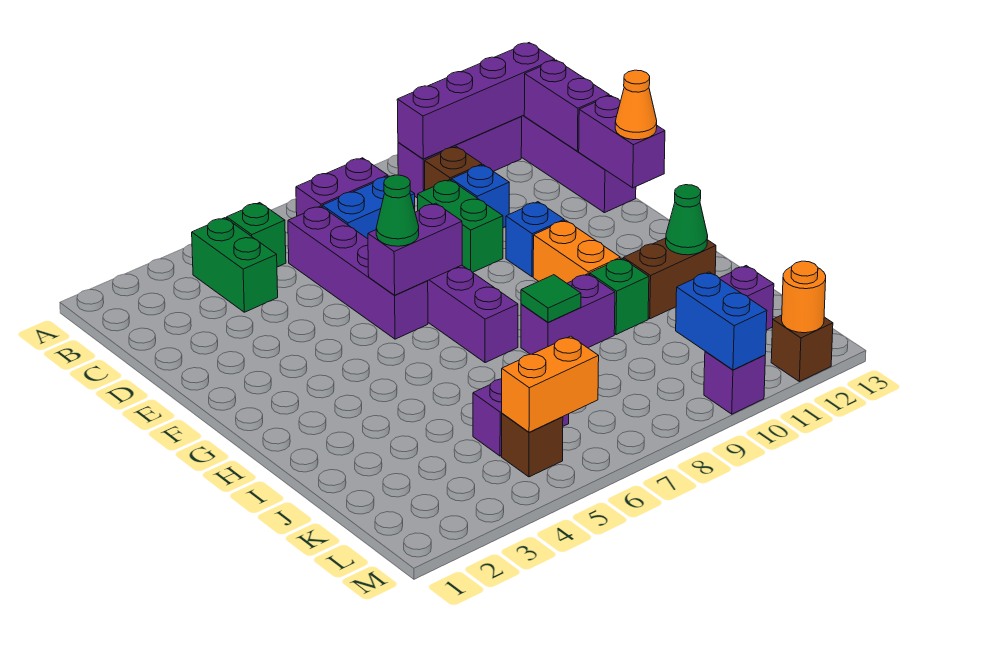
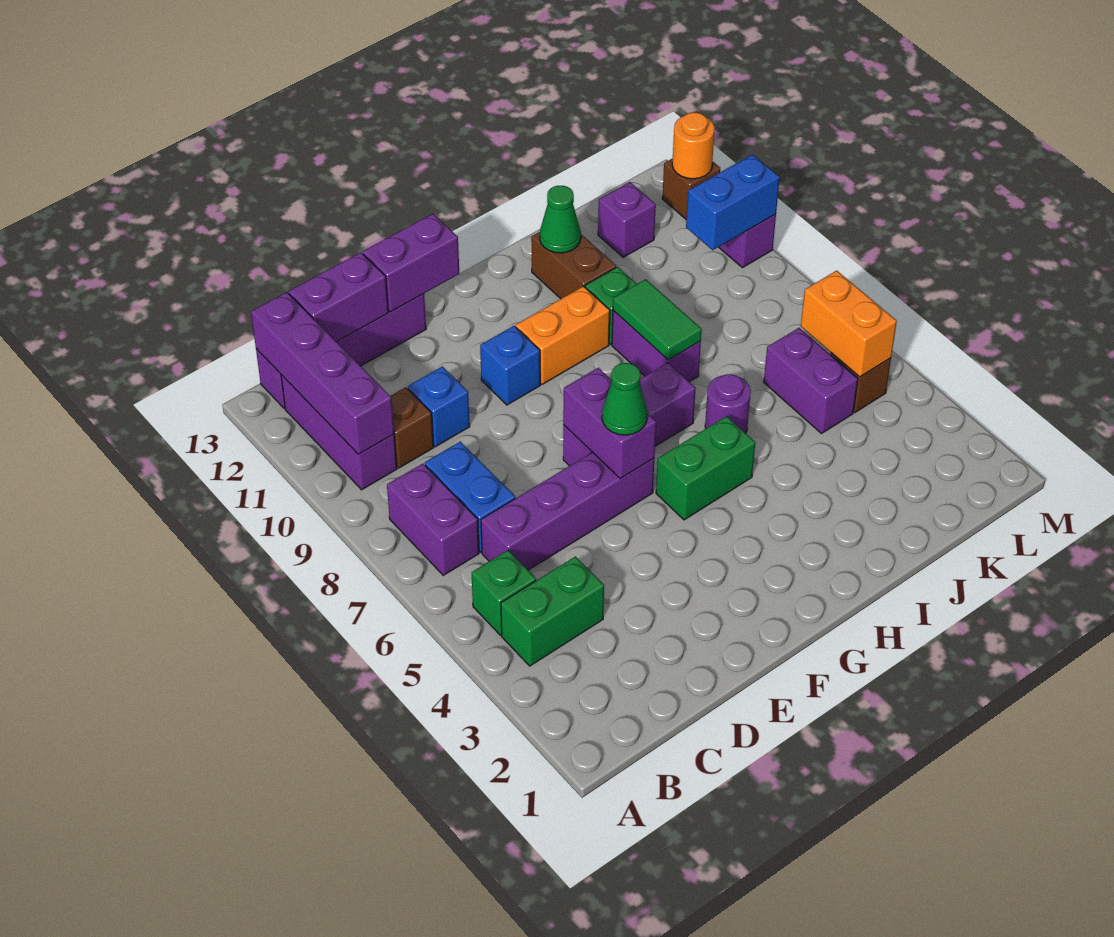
green 1x2 brick [418,180,503,272] -> green 1x2 brick moved to [656,416,755,520]
orange 1x1 cone [615,70,657,140] -> none
none -> purple 1x1 round brick [705,374,751,433]
green 1x1 tile [521,275,581,323] -> green 1x2 tile [613,279,702,360]

